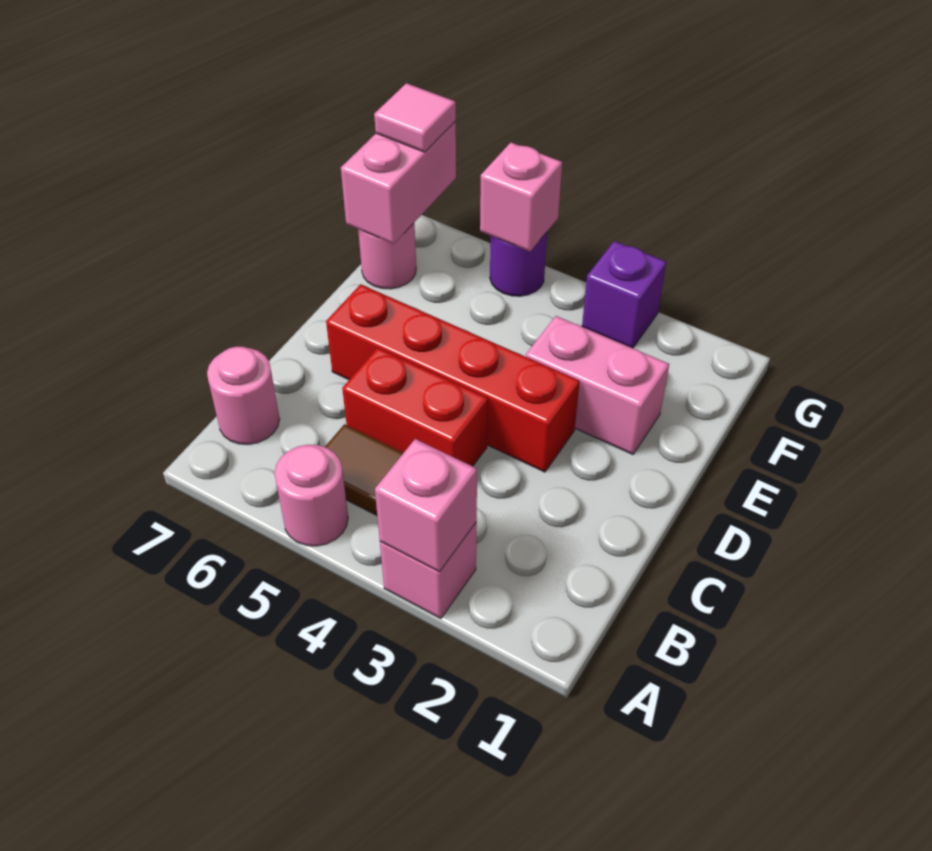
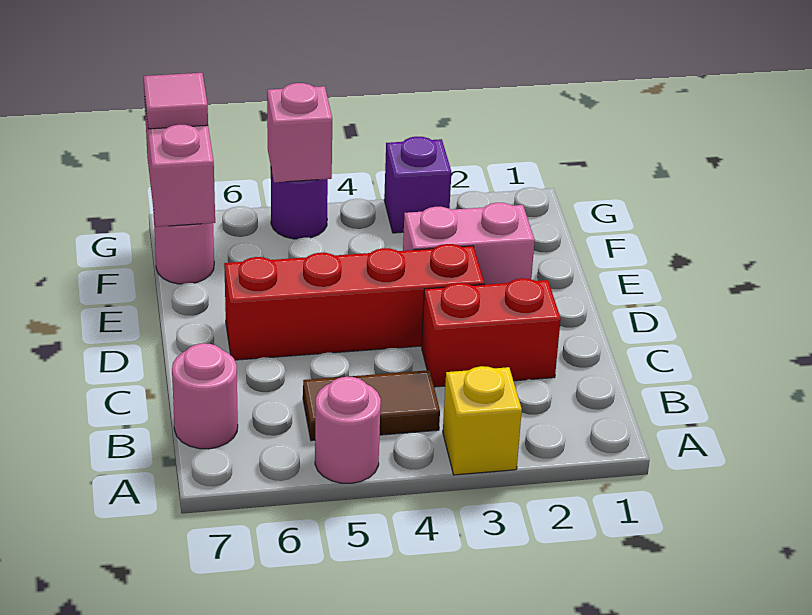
pink 1x1 brick [380,522,477,618] -> yellow 1x1 brick [443,366,522,475]
pink 1x1 brick [375,439,477,572] -> none
red 1x2 brick [342,348,488,466] -> red 1x2 brick moved to [422,278,561,387]

